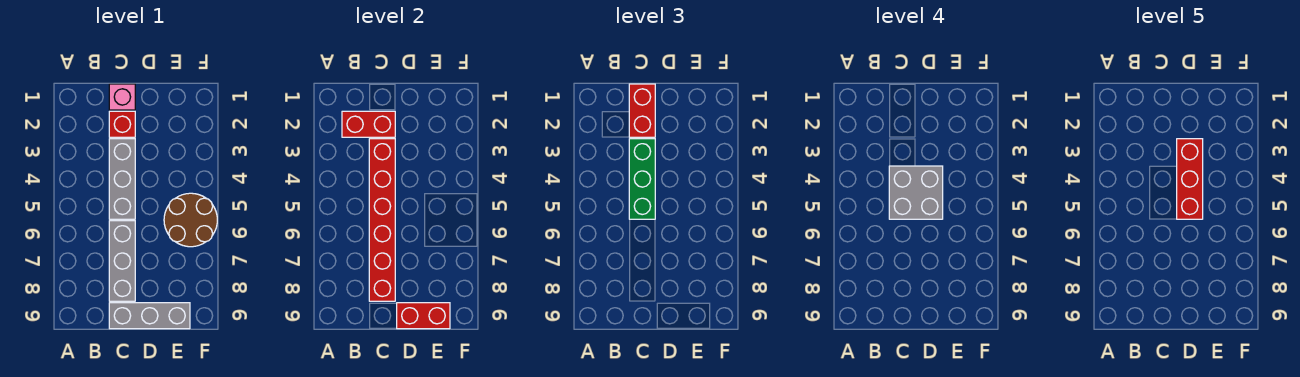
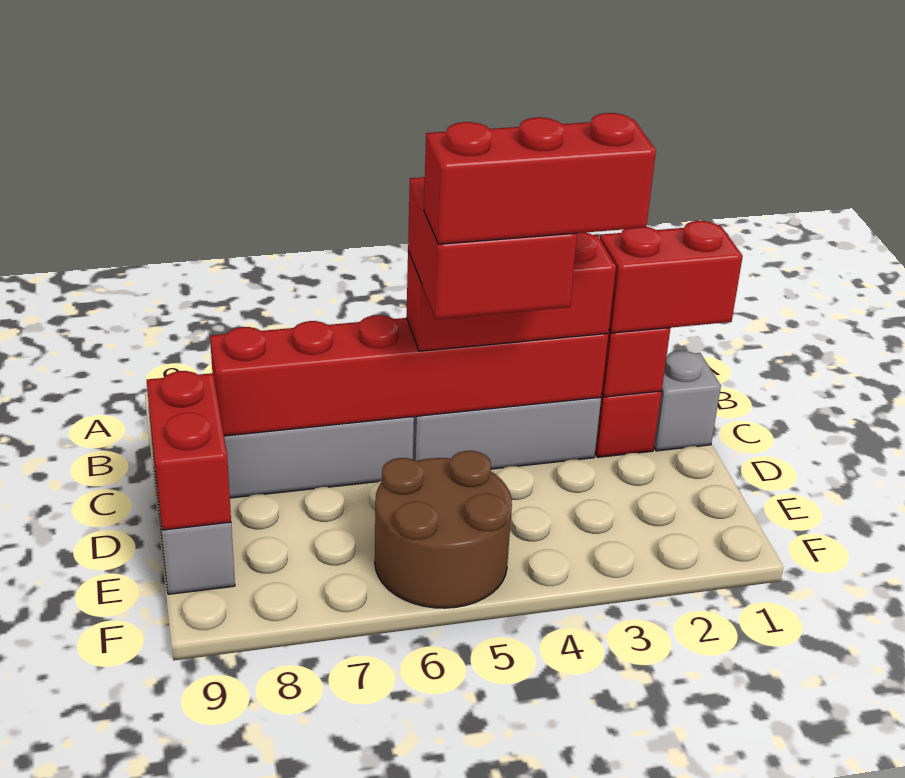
pink 1x1 brick [109,84,135,110] -> grey 1x1 brick [654,351,721,451]
green 1x3 brick [629,139,655,219] -> red 1x3 brick [406,232,616,351]
grey 2x2 brick [889,166,943,219] -> red 2x2 brick [408,177,577,319]

